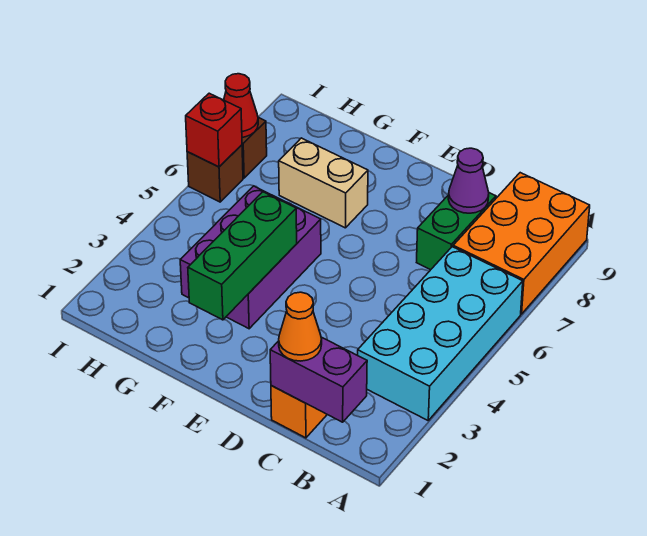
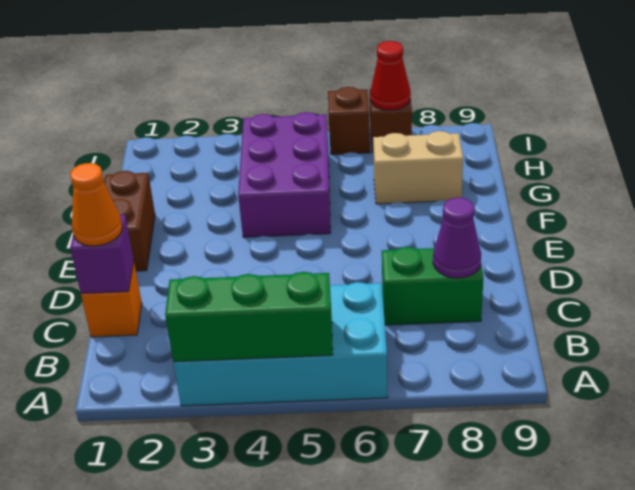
orange 2x3 brick [453,173,590,314] -> none
purple 1x2 brick [270,337,367,422] -> purple 1x1 brick [70,215,134,293]
none -> brown 1x2 brick [104,171,155,271]
green 1x3 brick [188,192,297,320] -> green 1x3 brick moved to [165,272,333,362]
purple 2x3 brick [180,186,321,329] -> purple 2x3 brick turned to [238,112,331,237]
tan 1x2 brick [279,138,368,228] -> tan 1x2 brick turned to [373,131,463,204]
red 1x1 brick [186,93,242,167] -> none

